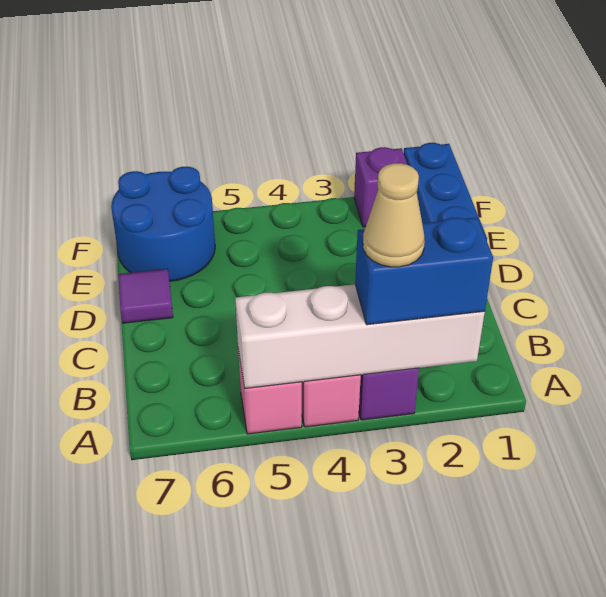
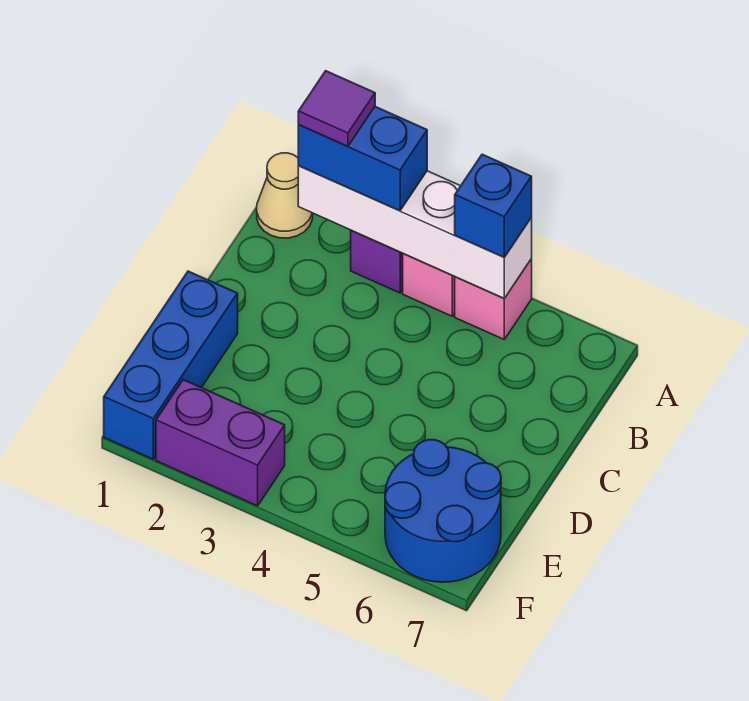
tan 1x1 cone [363,163,425,267] -> tan 1x1 cone moved to [257,153,313,238]
none -> blue 1x1 brick [455,154,532,257]
purple 1x1 tile [118,269,173,323] -> purple 1x1 tile moved to [298,71,375,146]
purple 1x1 brick [354,147,407,227] -> purple 1x2 brick [156,380,285,506]

